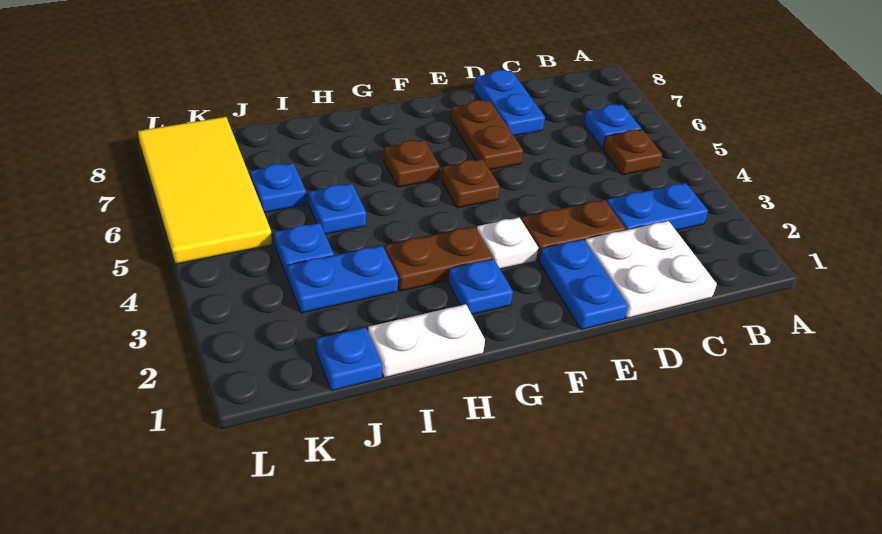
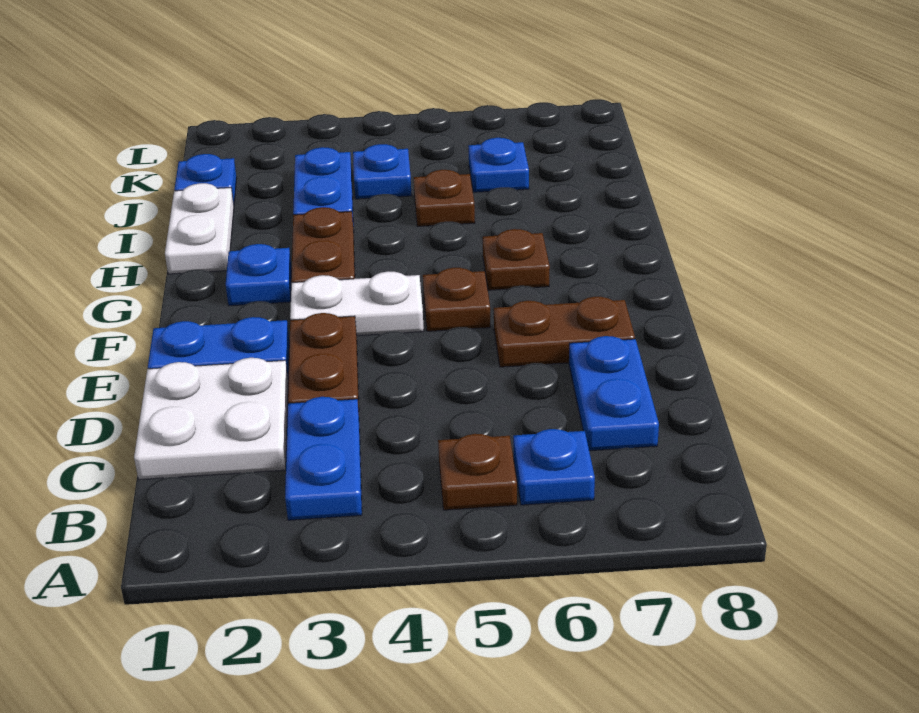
blue 1x2 plate [474,70,545,136] -> blue 1x2 plate turned to [569,336,659,451]
white 1x1 plate [477,217,538,269] -> white 1x2 plate [290,271,424,336]
blue 1x1 plate [309,184,366,234] -> brown 1x1 plate [414,170,475,226]
yellow 2x4 tile [138,117,272,264] -> none

